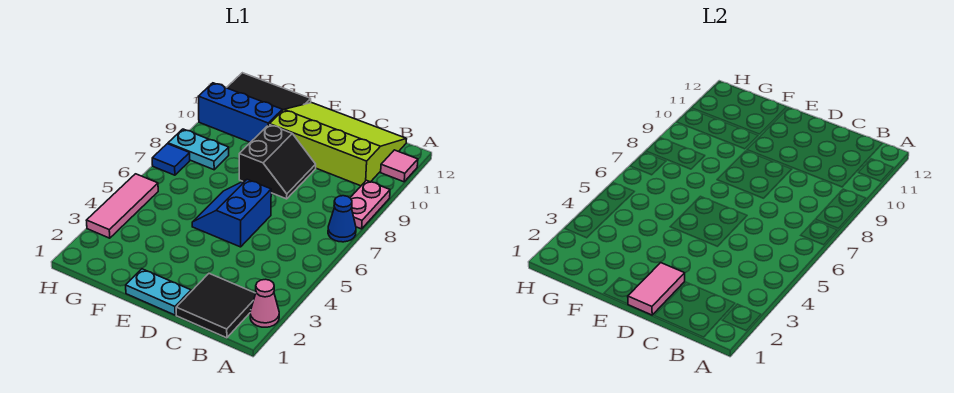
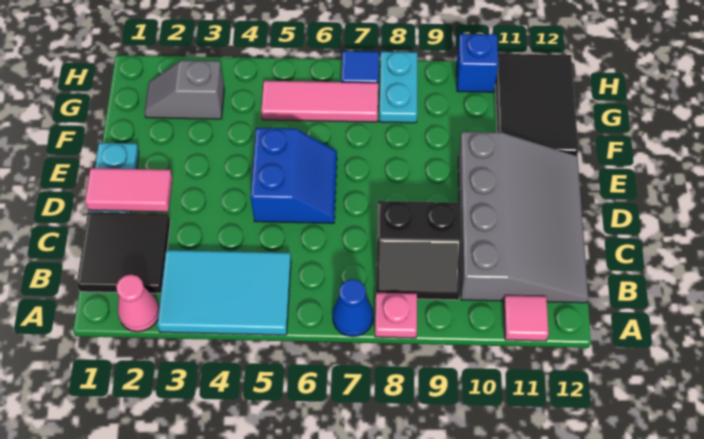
none -> cyan 2x3 tile [157,250,291,335]
pink 1x2 plate [350,180,390,229] -> pink 1x1 plate [375,293,417,338]
lime 3x4 slope [270,103,406,186] -> grey 3x4 slope [458,132,588,303]
blue 2x2 slope [192,179,271,247] -> blue 2x2 slope turned to [251,128,337,223]
black 2x2 slope [239,124,316,199] -> black 2x2 slope moved to [376,201,462,300]
blue 1x3 brick [198,83,282,142] -> blue 1x1 brick [457,34,498,92]
none -> grey 1x2 slope [144,60,224,119]
pink 1x3 tile [86,174,158,238] -> pink 1x3 tile moved to [261,81,378,122]

